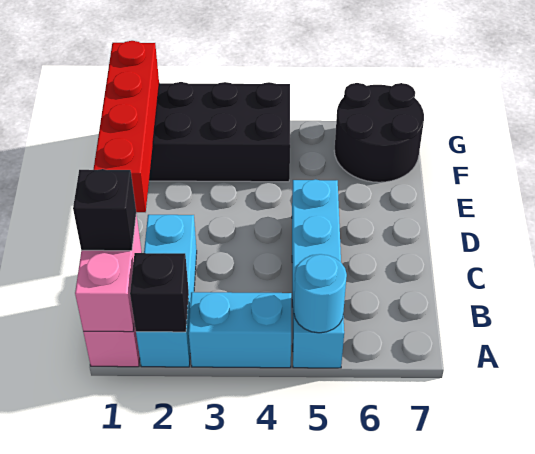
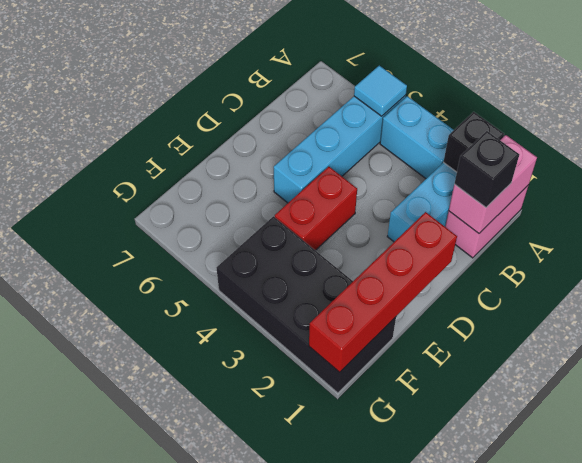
cyan 1x1 round brick [294,254,347,333] -> cyan 1x1 tile [354,65,407,116]
none -> red 1x2 brick [275,167,357,250]
black 2x2 round brick [334,83,424,182] -> none

